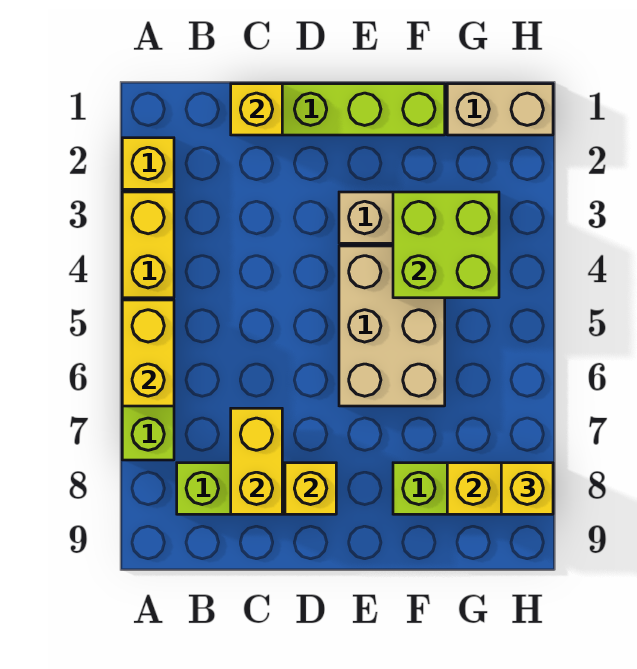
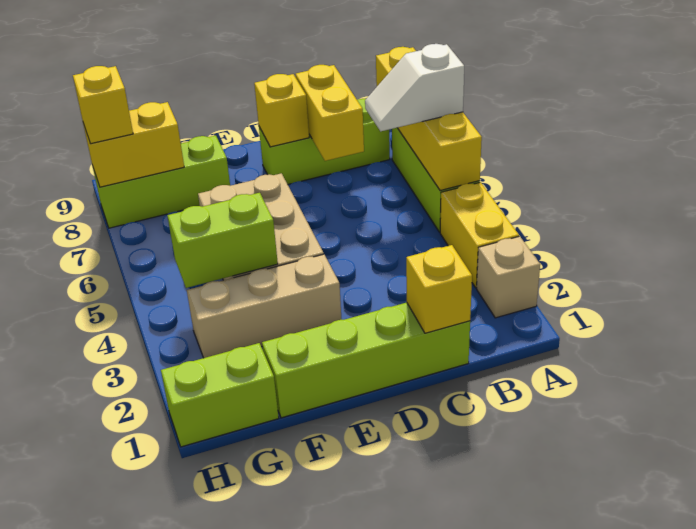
yellow 1x1 brick [122,138,174,189] -> tan 1x1 brick [477,236,540,318]
yellow 1x2 brick [122,300,174,406] -> yellow 1x4 brick [376,47,482,191]
none -> white 1x2 slope [365,44,464,131]
lime 2x2 brick [393,192,499,298] -> lime 1x2 brick [167,193,278,288]
tan 1x2 brick [447,84,553,135] -> lime 1x2 brick [161,343,279,447]

